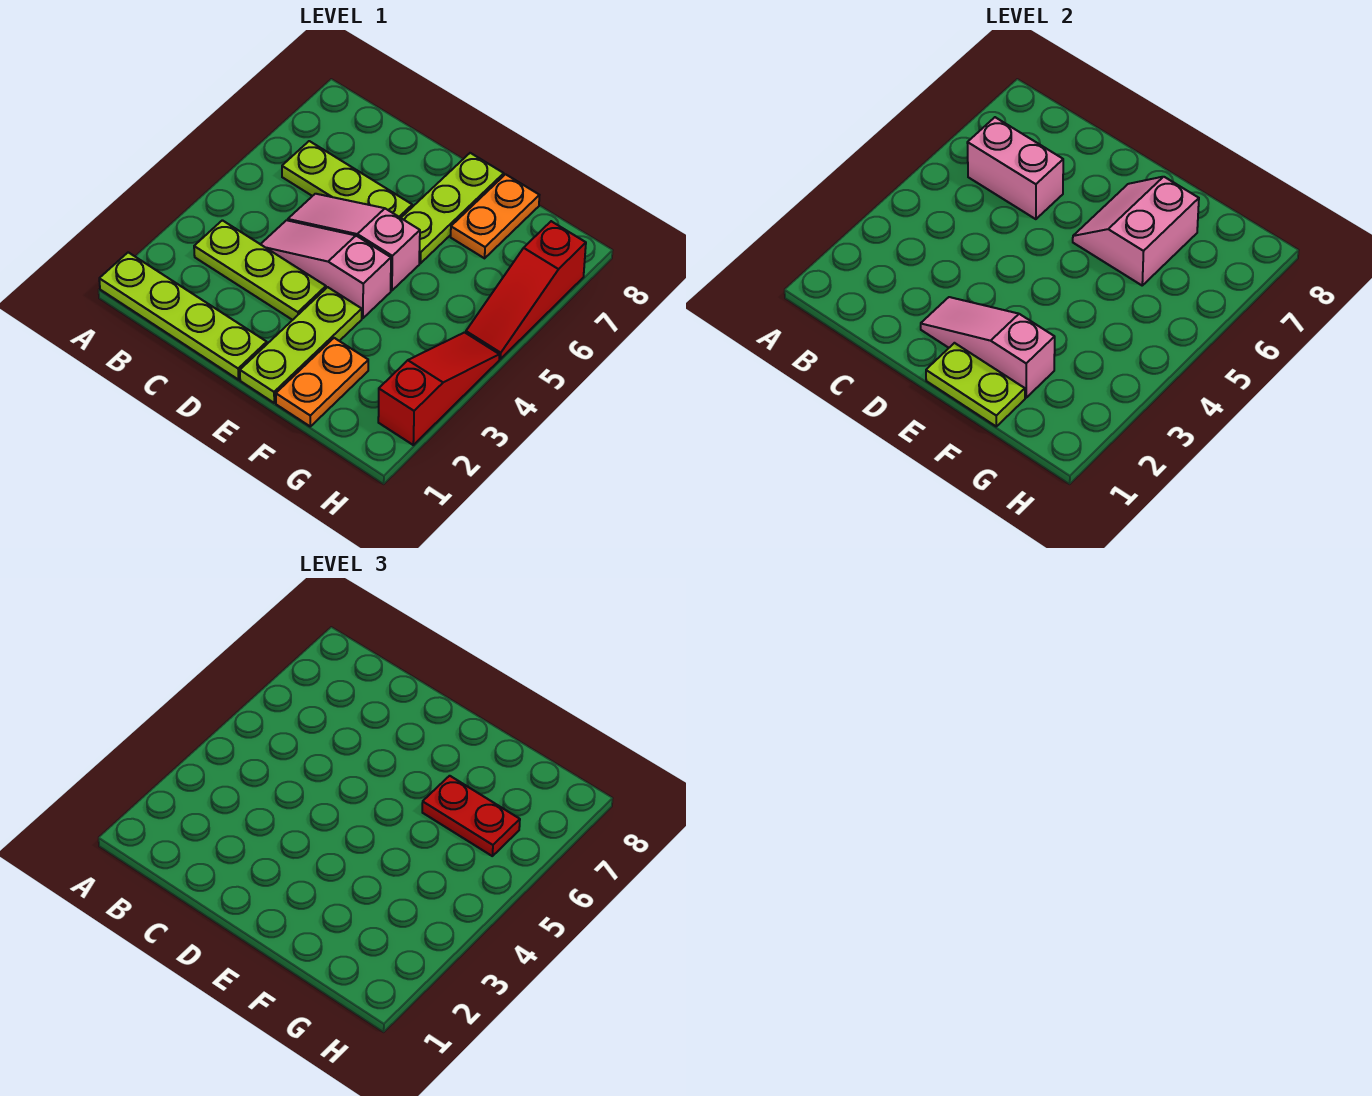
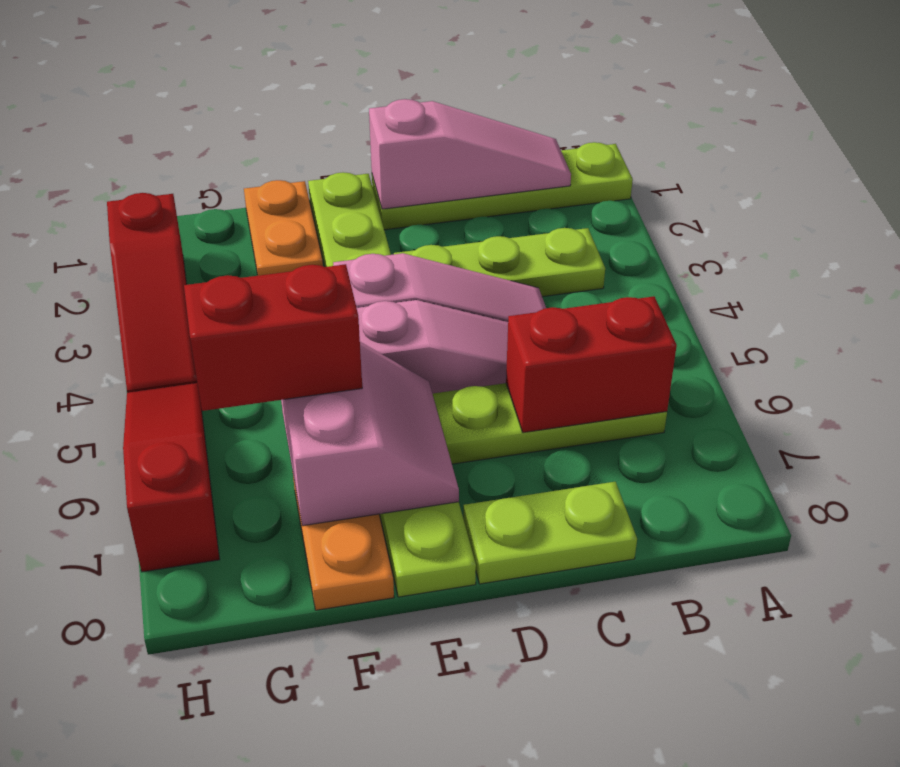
pink 1x2 brick [967,117,1063,219] -> red 1x2 brick [506,296,677,433]
pink 1x3 slope [921,297,1055,398] -> pink 1x3 slope moved to [369,99,571,209]
lime 1x2 plate [926,343,1025,426] -> lime 1x2 plate moved to [463,482,637,584]
red 1x2 plate [422,776,520,856] -> red 1x2 brick [184,264,362,411]

